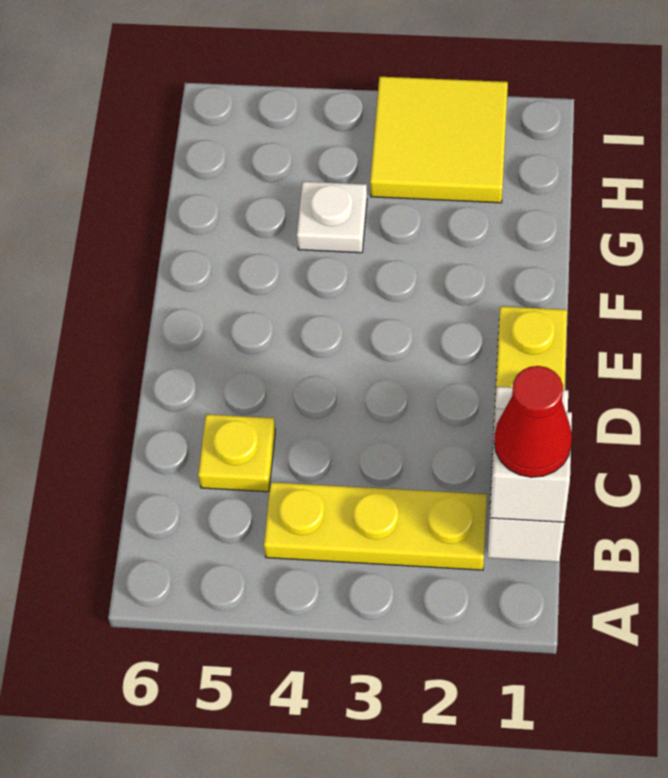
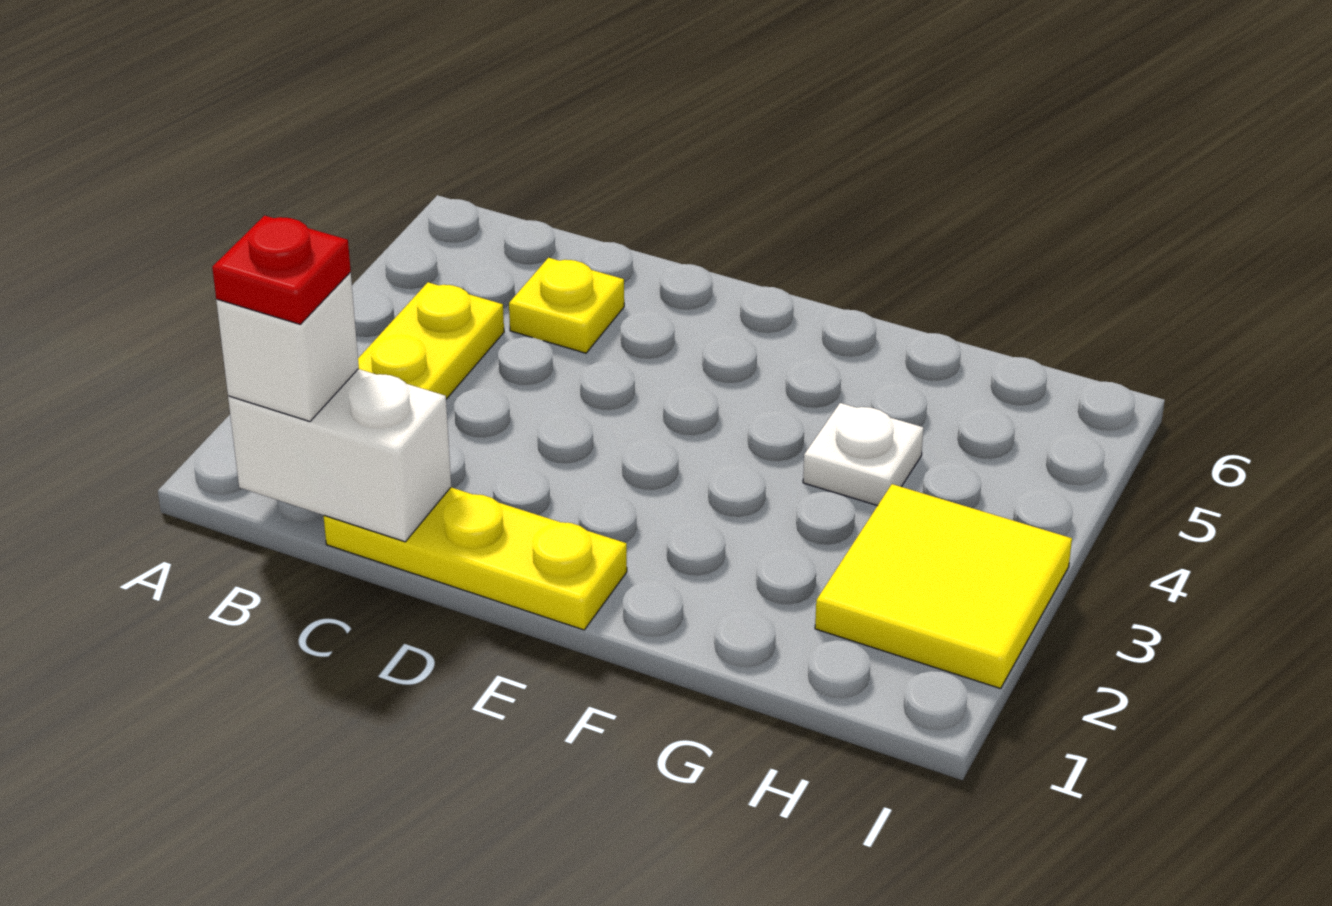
red 1x1 cone [494,366,572,477] -> red 1x1 plate [212,216,351,324]

